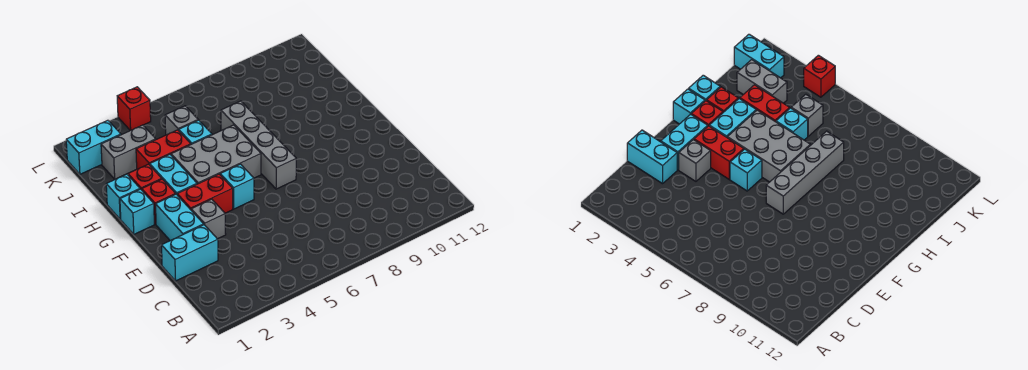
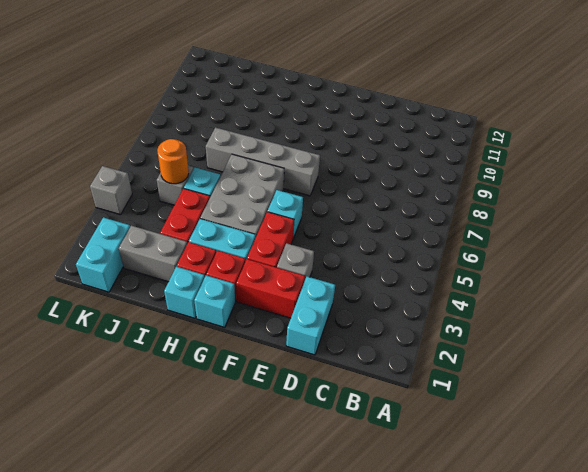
cyan 1x2 brick [156,194,204,241] -> red 1x2 brick [236,259,305,318]
grey 1x2 brick [101,125,156,179] -> grey 1x2 brick turned to [119,226,187,282]
none -> orange 1x1 round brick [157,139,189,184]
red 1x1 brick [117,87,151,130] -> grey 1x1 brick [90,166,132,215]

